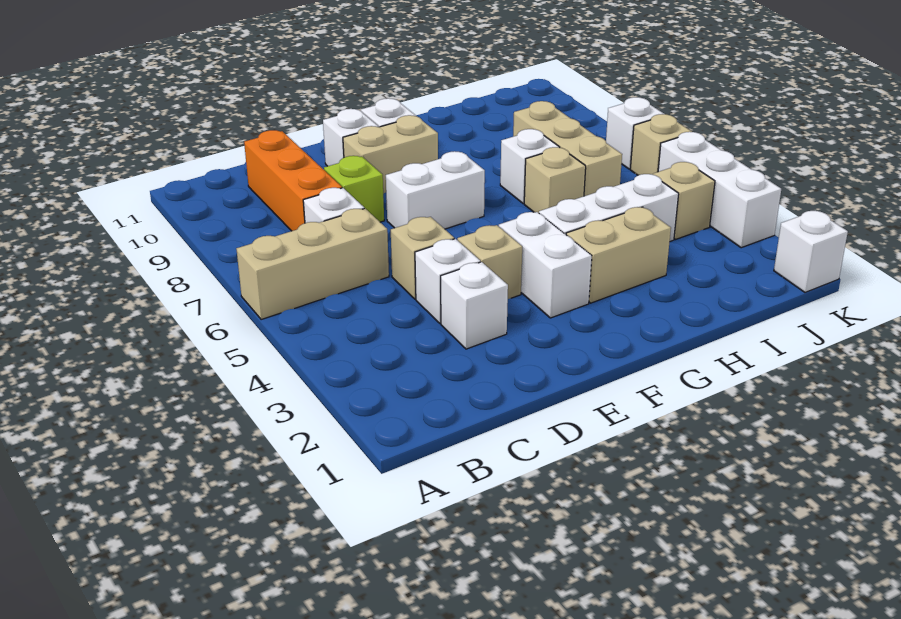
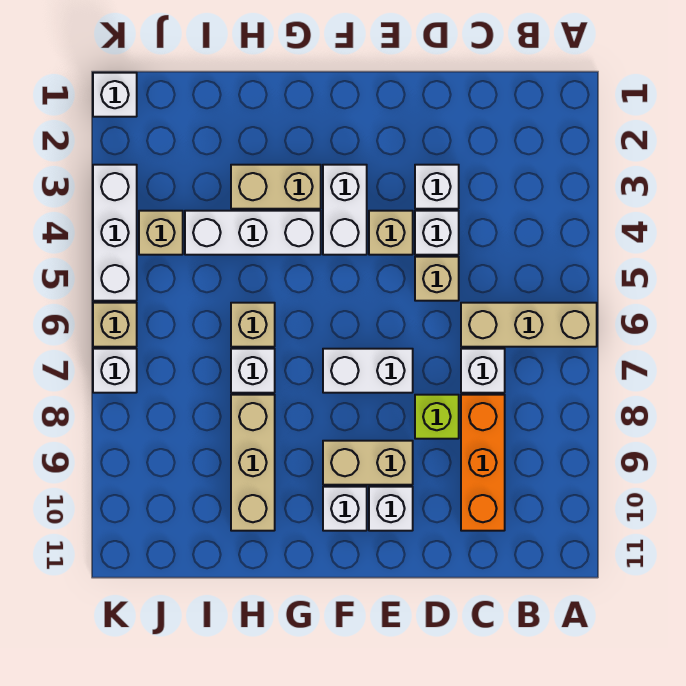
tan 1x3 brick [513,101,622,196] -> tan 1x3 brick moved to [231,395,275,531]

